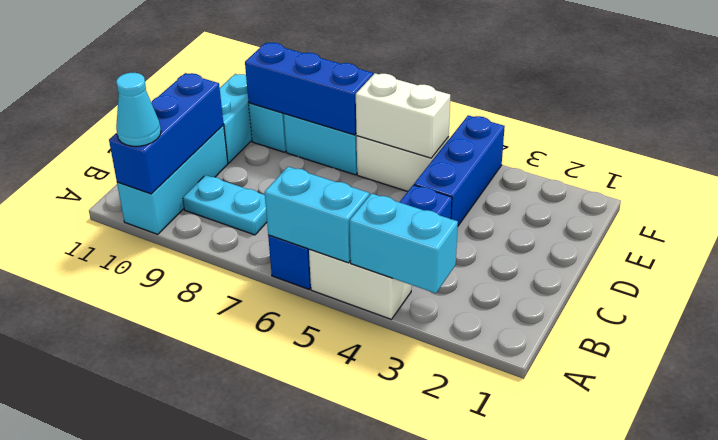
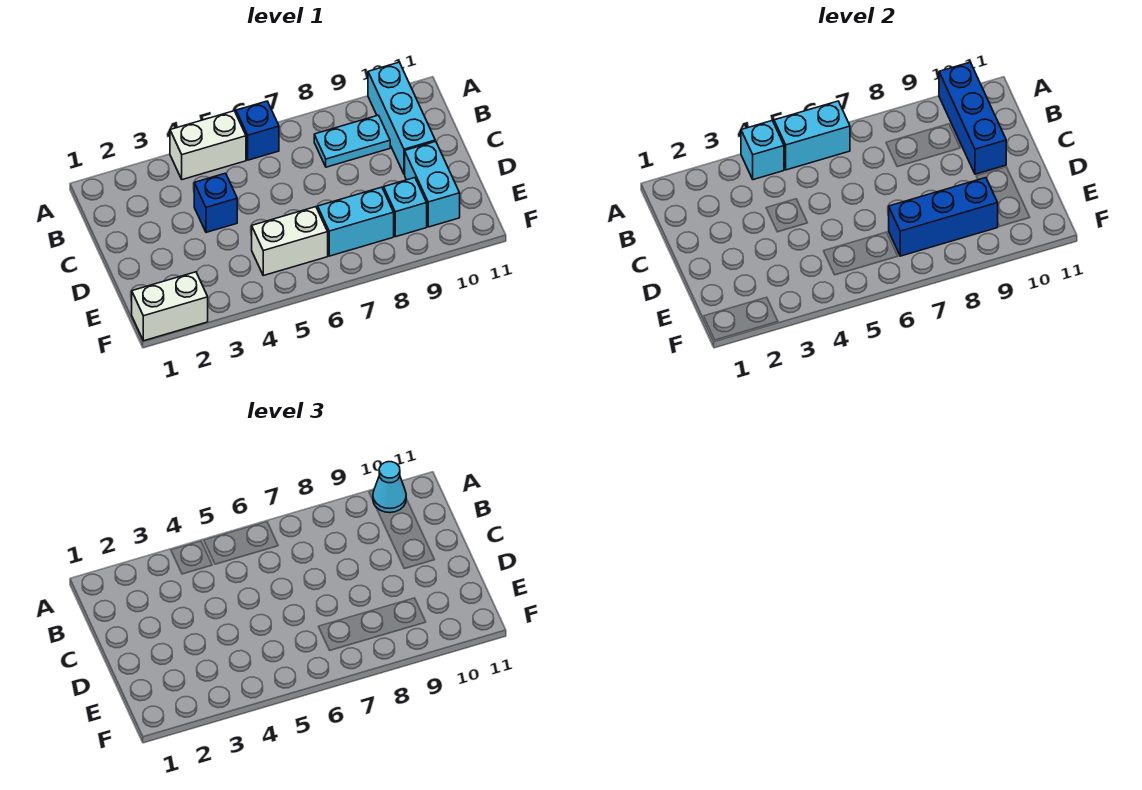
cyan 1x2 brick [349,193,458,293] -> cyan 1x1 brick [741,121,784,180]
blue 1x3 brick [414,115,505,226] -> none
white 1x2 brick [356,73,450,158] -> white 1x2 brick moved to [132,272,208,341]

